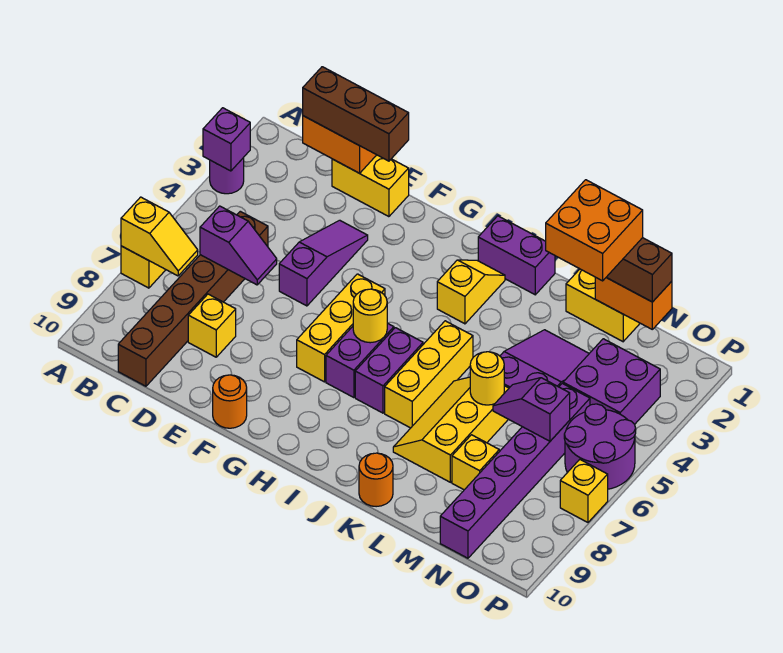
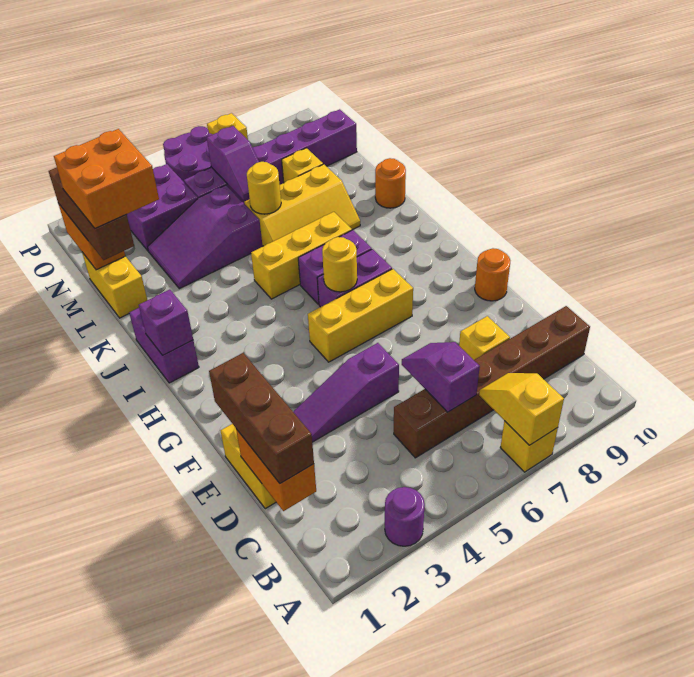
purple 1x1 brick [203,108,250,171] -> purple 1x1 brick moved to [139,290,193,355]
yellow 1x2 slope [437,260,505,324] -> none

